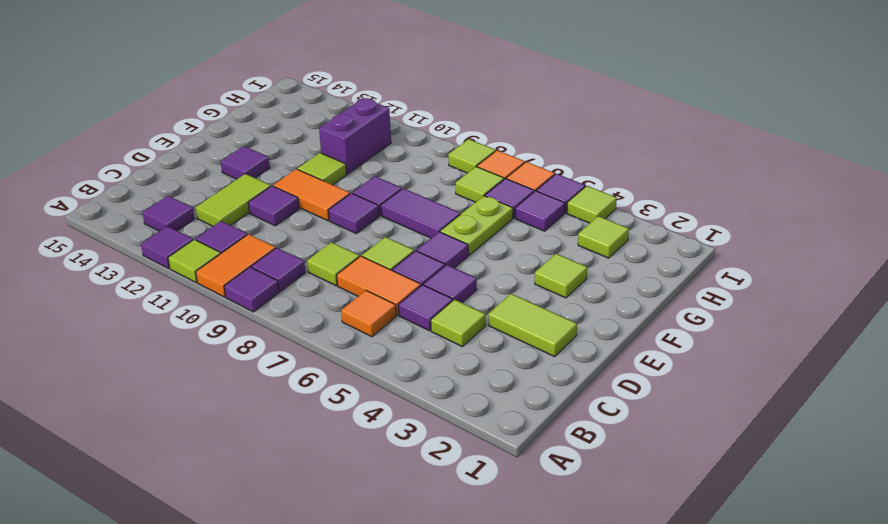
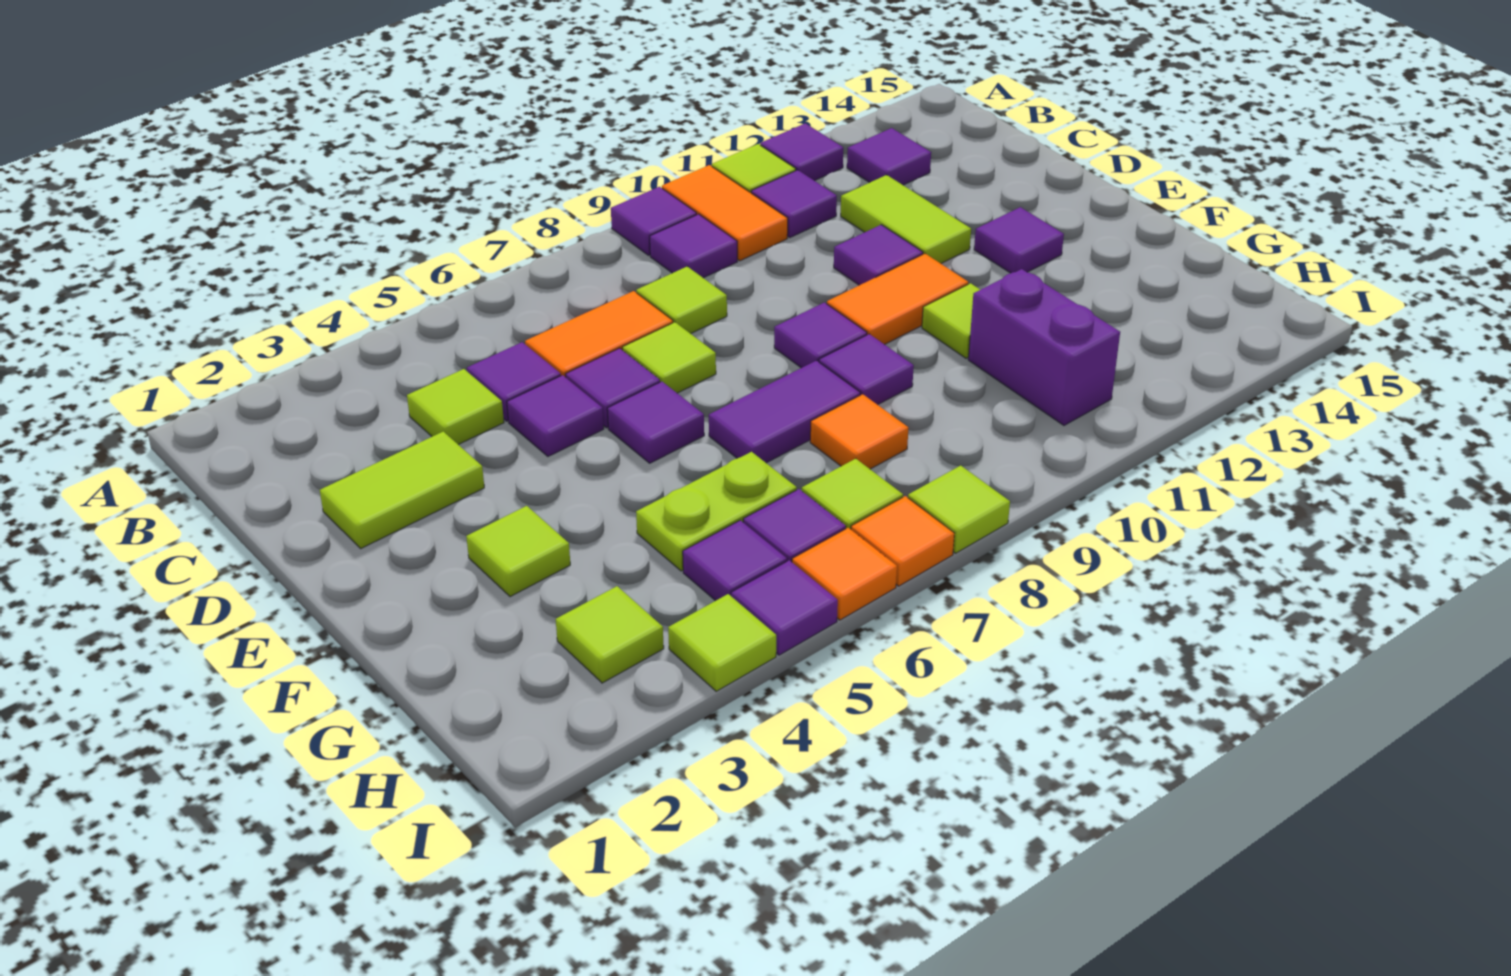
orange 1x1 tile [341,290,396,337] -> orange 1x1 tile moved to [810,394,908,469]
lime 1x2 plate [440,196,513,255] -> lime 1x2 plate turned to [636,452,797,571]

